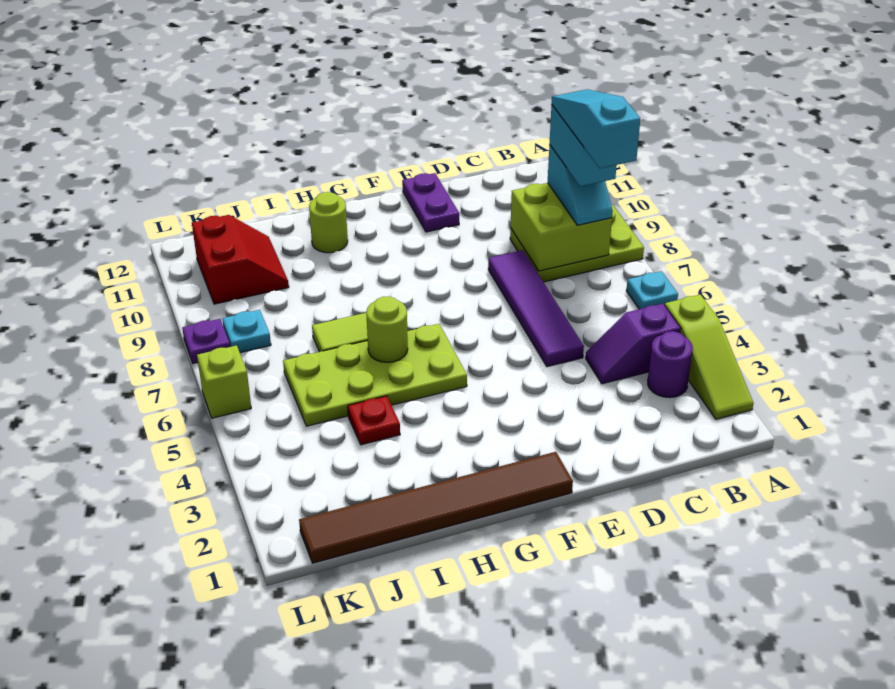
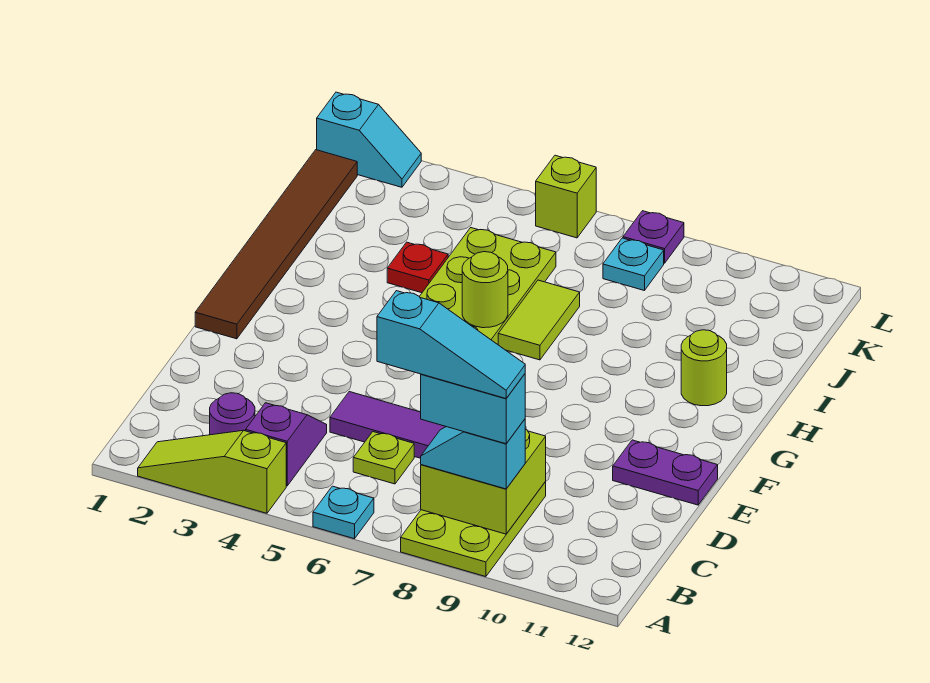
none -> lime 1x1 plate [353,432,414,484]
red 2x2 slope [192,215,289,304] -> none
none -> cyan 1x2 slope [317,92,421,187]

